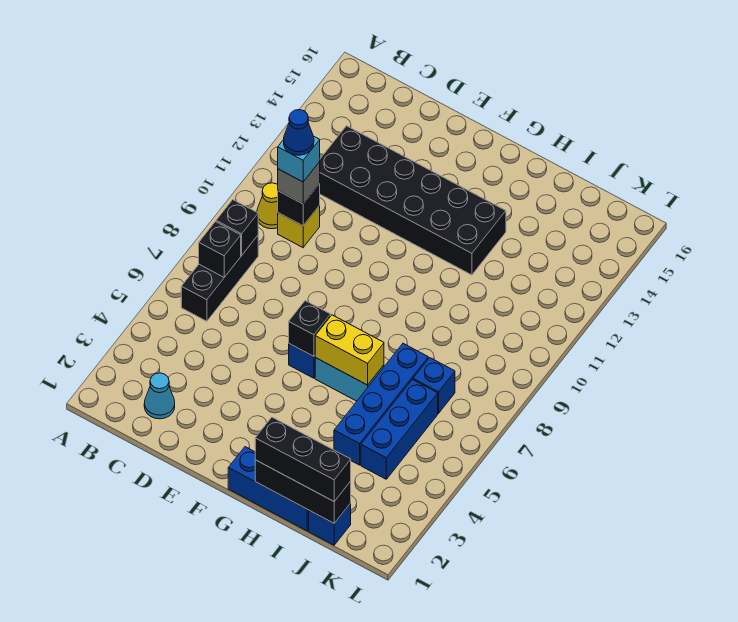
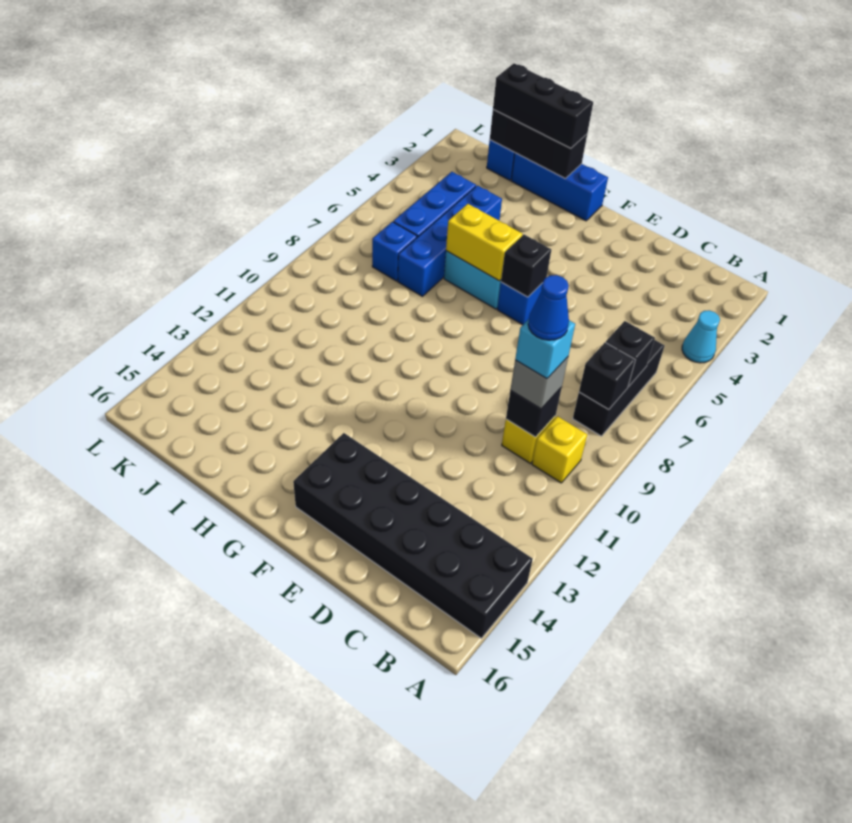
yellow 1x1 cone [257,183,278,229] -> yellow 1x1 brick [532,416,587,483]
cyan 1x1 cone [144,373,175,419] -> cyan 1x1 cone moved to [682,310,720,363]
black 2x6 brick [319,126,506,275] -> black 2x6 brick moved to [293,433,533,638]

